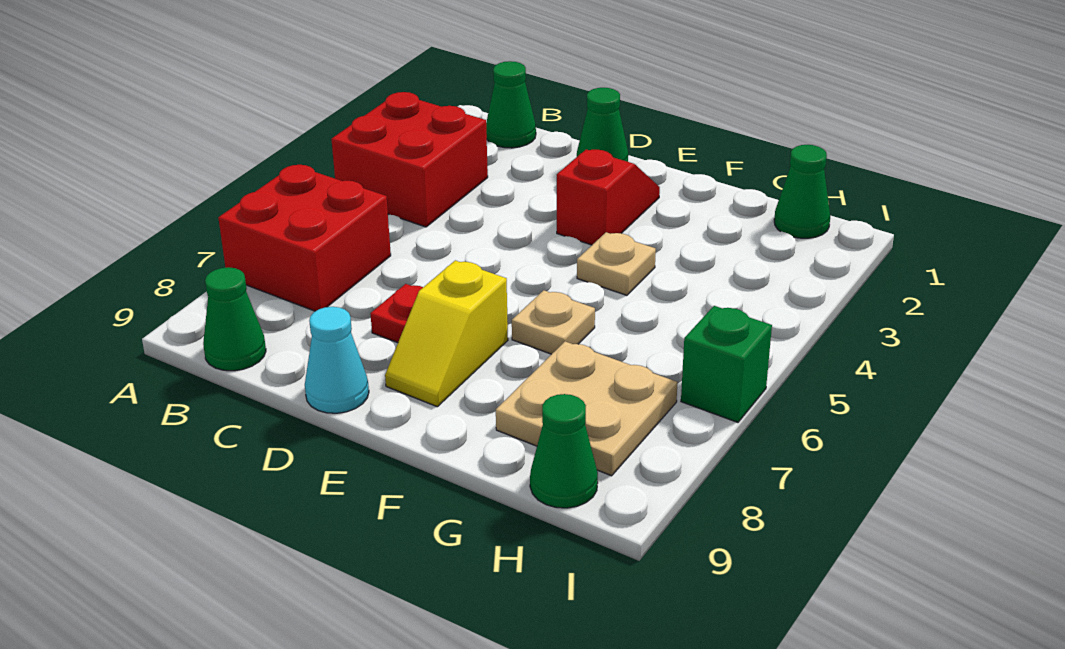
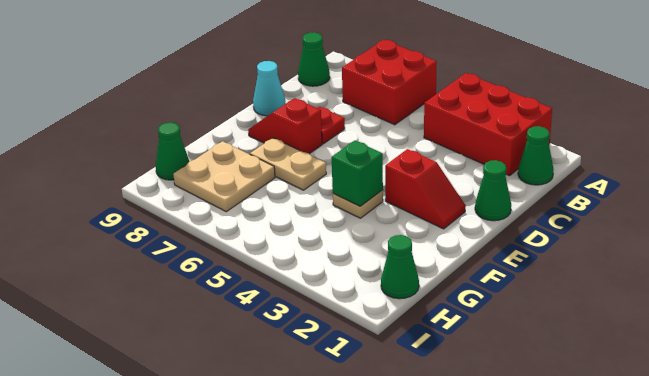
red 2x2 brick [331,92,488,227] -> red 2x3 brick [424,73,552,176]
yellow 1x2 slope [385,260,508,407] -> red 1x2 slope [248,98,322,154]
tan 1x1 plate [512,290,595,354] -> tan 1x2 plate [250,138,326,190]
green 1x1 brick [681,306,772,422] -> green 1x1 brick moved to [332,141,383,206]

